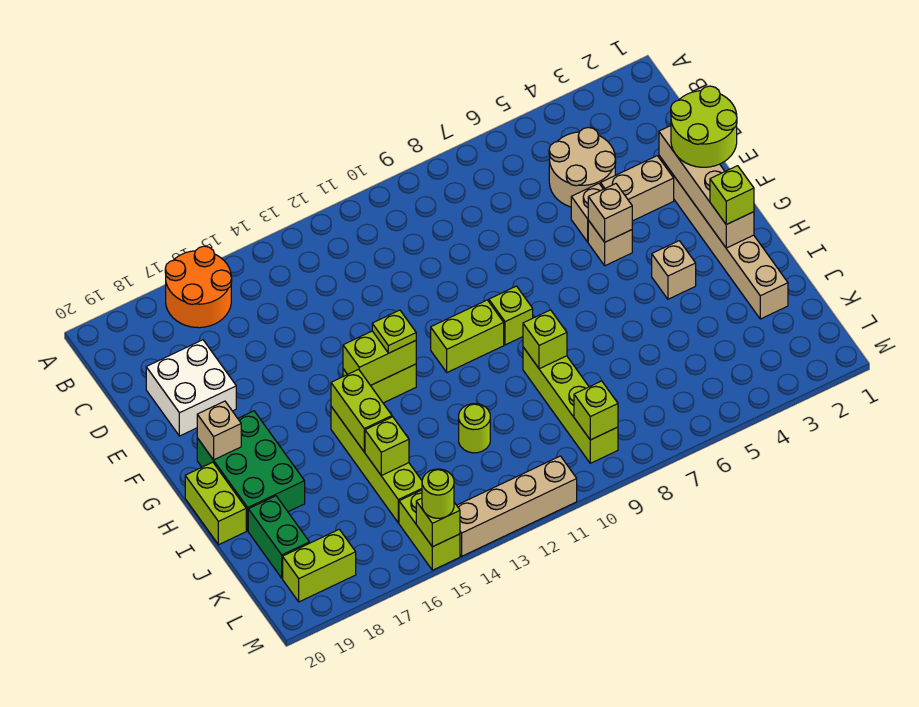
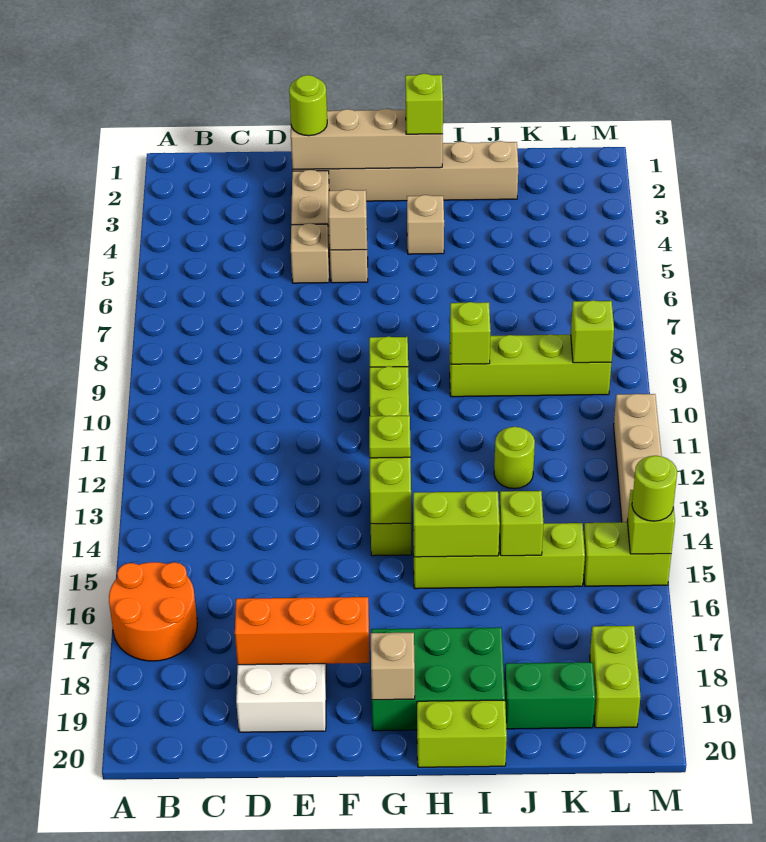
tan 2x2 round brick [549,127,616,207] -> none
none -> orange 1x3 brick [235,597,369,665]
lime 2x2 round brick [671,86,737,167] -> lime 1x1 round brick [289,75,327,136]

